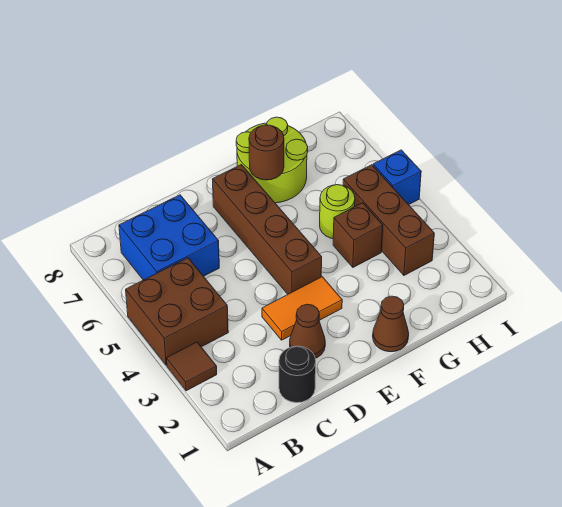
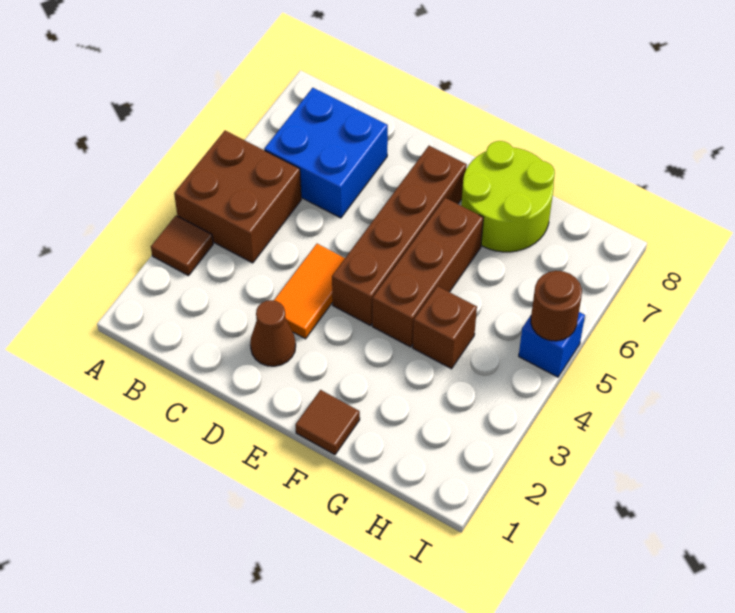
black 1x1 round brick [279,346,316,403] -> none
orange 1x2 tile [262,277,342,340] -> orange 1x2 tile turned to [274,244,345,339]
brown 1x1 cone [373,296,409,352] -> brown 1x1 tile [296,390,360,455]
brown 1x1 round brick [249,125,284,180] -> brown 1x1 round brick moved to [531,271,582,341]
lime 1x1 round brick [320,185,355,238] -> none
brown 1x3 brick [343,165,434,275] -> brown 1x3 brick moved to [372,198,483,347]

